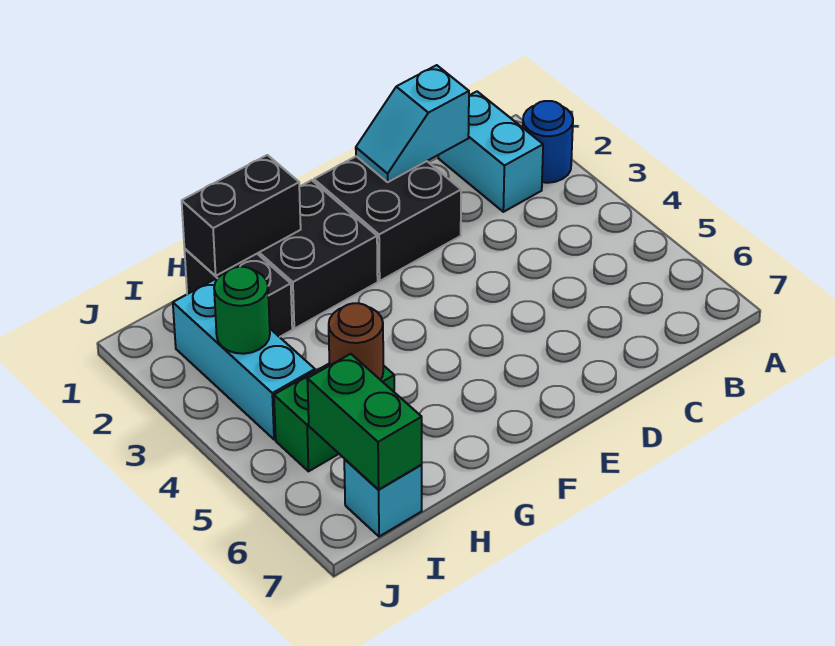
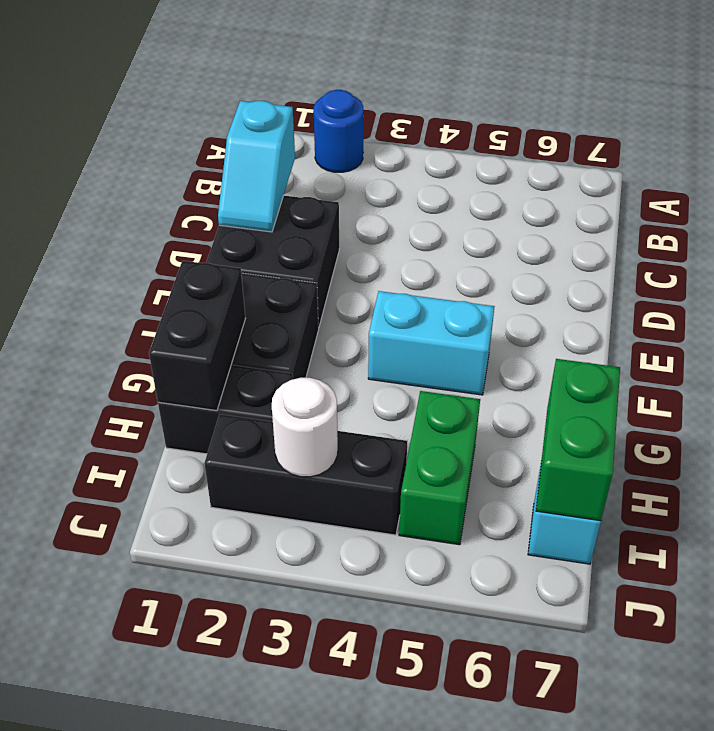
cyan 1x2 brick [438,92,543,212] -> cyan 1x2 brick moved to [368,291,495,395]
brown 1x1 round brick [329,303,383,380] -> none
cyan 1x3 brick [173,280,315,440] -> black 1x3 brick [204,414,407,535]
green 1x1 round brick [214,267,270,354] -> white 1x1 round brick [272,378,338,477]
green 1x2 brick [307,354,422,489] -> green 1x2 brick turned to [536,359,620,521]

